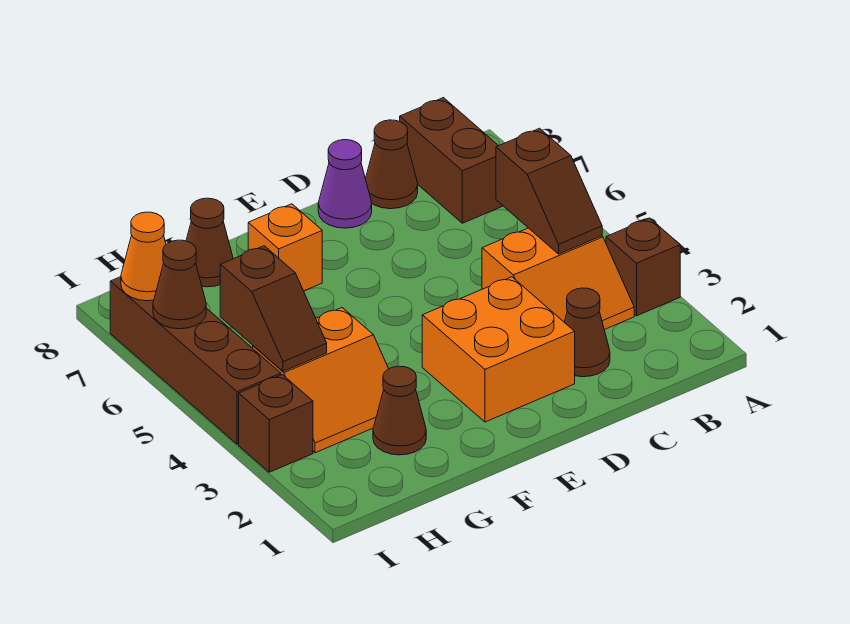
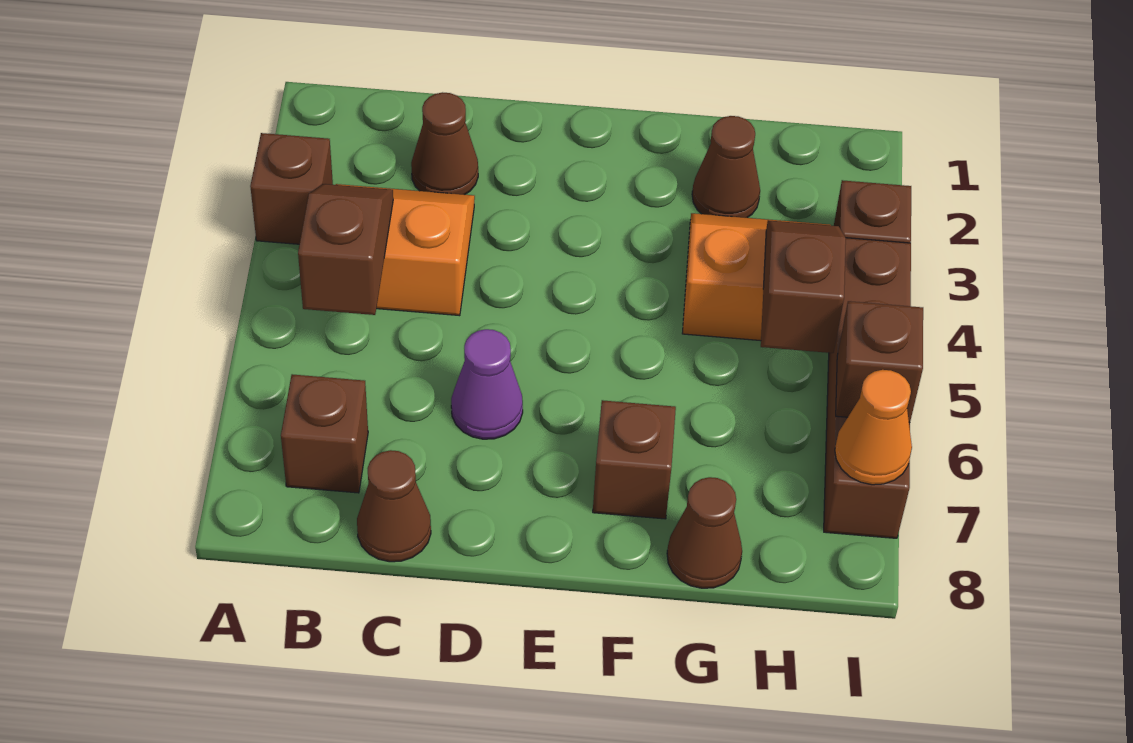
brown 1x2 brick [400,98,503,223] -> brown 1x1 brick [281,374,368,493]
orange 2x2 brick [422,277,575,422] -> none
purple 1x1 cone [318,140,372,228] -> purple 1x1 cone moved to [451,329,523,439]
orange 1x1 brick [248,204,322,291] -> brown 1x1 brick [593,400,676,519]
brown 1x1 cone [153,240,206,329] -> brown 1x1 brick [836,301,923,423]

